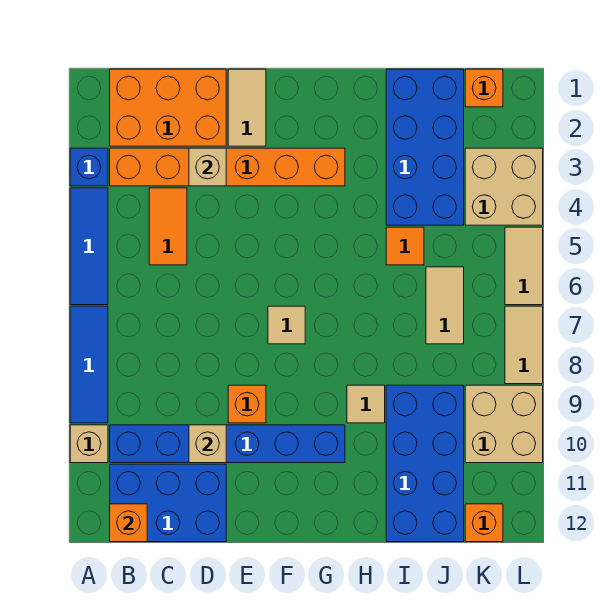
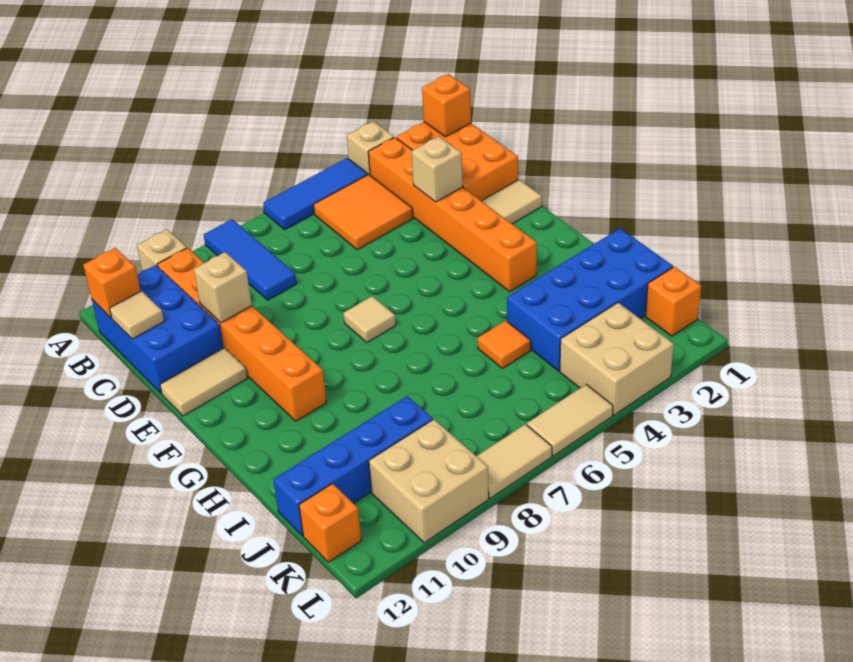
blue 1x1 brick [70,148,108,186] -> tan 1x1 brick [347,121,394,175]
blue 1x3 tile [70,306,108,423] -> blue 1x3 tile turned to [204,219,297,300]
blue 1x6 brick [110,425,345,463] -> orange 1x6 brick [157,248,327,421]
orange 1x2 tile [149,188,187,265] -> orange 2x2 tile [313,175,413,250]
orange 1x1 brick [228,385,266,423] -> orange 1x1 brick moved to [422,74,471,137]
tan 1x1 tile [347,385,385,423] -> tan 1x1 tile moved to [110,291,164,339]
blue 2x4 brick [386,385,464,542] -> blue 1x4 brick [273,396,433,536]
tan 1x2 tile [426,267,464,344] -> tan 1x2 tile moved to [160,348,247,416]

